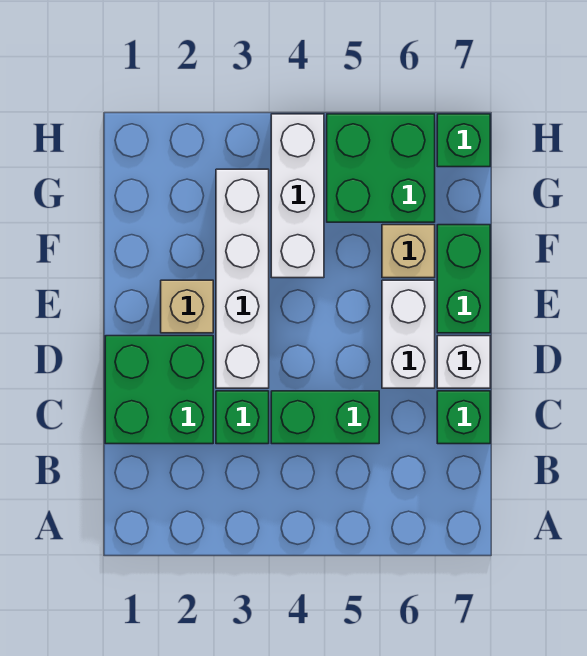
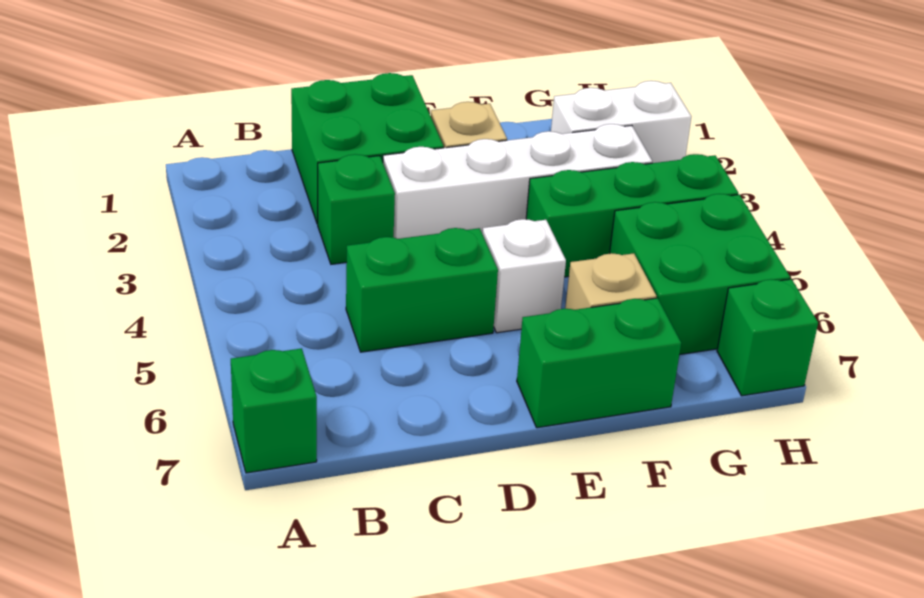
green 1x2 brick [271,391,379,444] -> green 1x2 brick turned to [346,228,498,352]
green 1x1 brick [437,391,490,444] -> green 1x1 brick moved to [231,348,317,473]
white 1x2 brick [382,280,435,388] -> white 1x2 brick moved to [551,81,691,163]
white 1x1 brick [437,336,490,388] -> white 1x1 brick moved to [483,219,566,333]
white 1x3 brick [271,114,324,278] -> green 1x3 brick [526,154,738,277]

